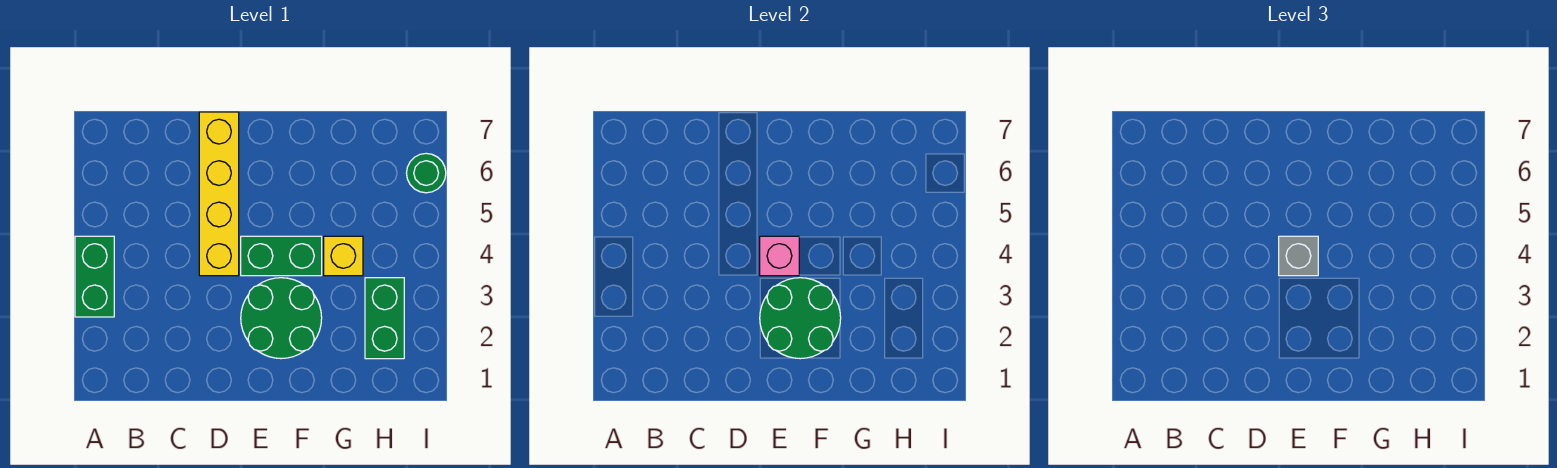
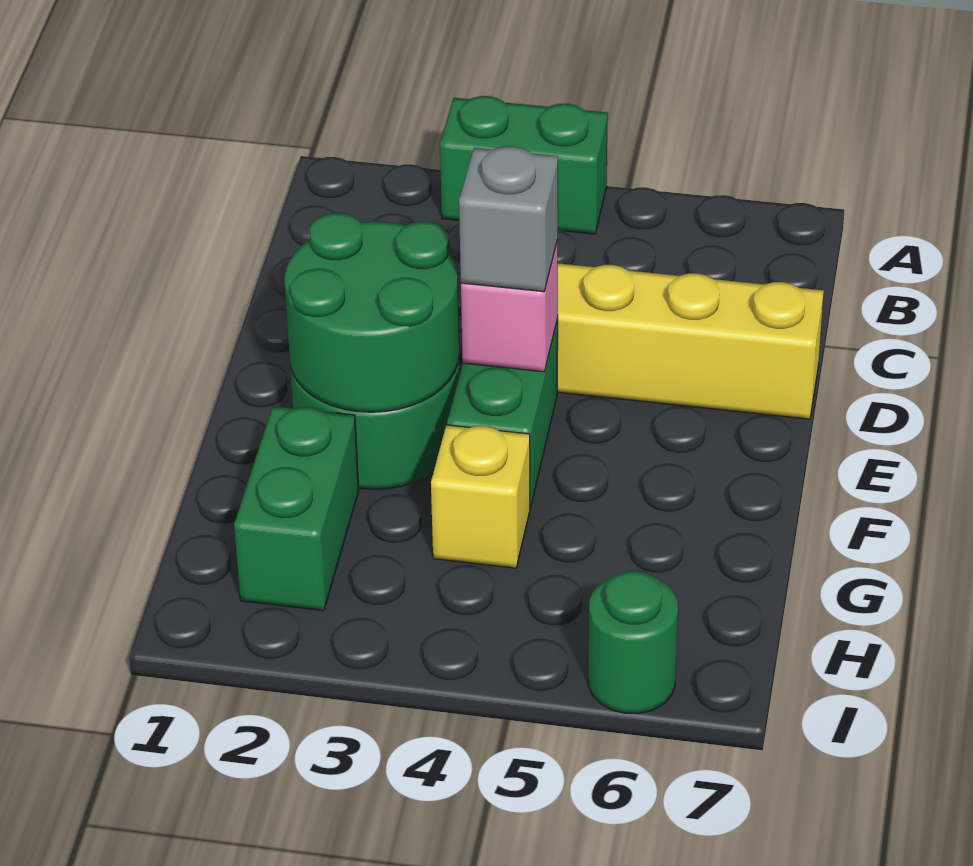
green 1x2 brick [365,278,404,359] -> green 1x2 brick turned to [234,406,359,611]

